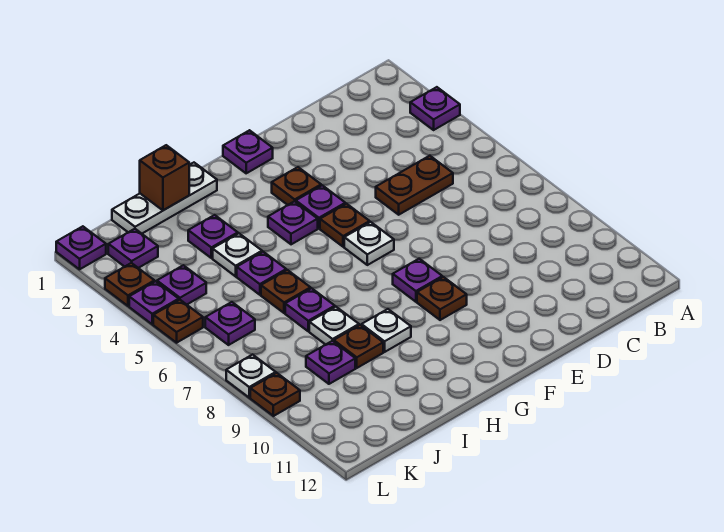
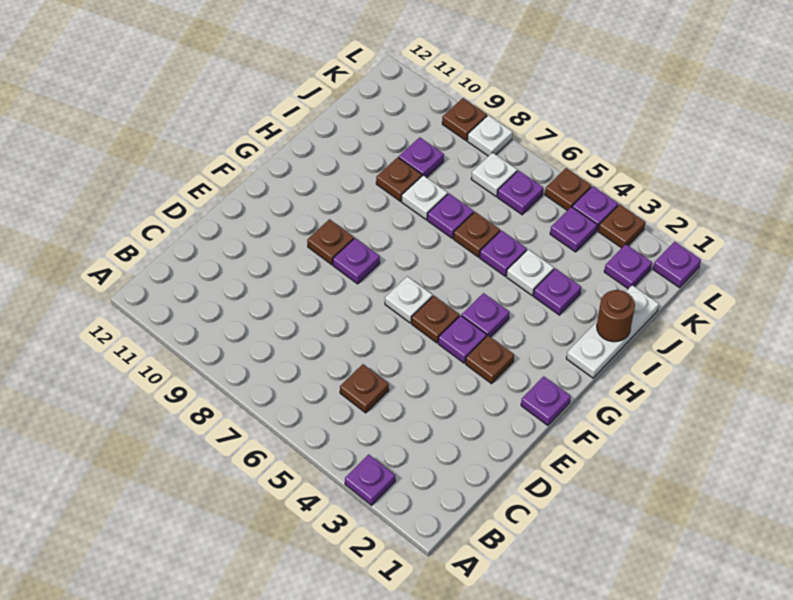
brown 1x2 plate [376,156,453,215] -> brown 1x1 plate [340,364,389,413]
white 1x1 plate [362,309,411,352] -> white 1x1 plate moved to [471,152,517,196]
brown 1x1 brick [140,145,189,210] -> brown 1x1 round brick [597,290,635,342]

